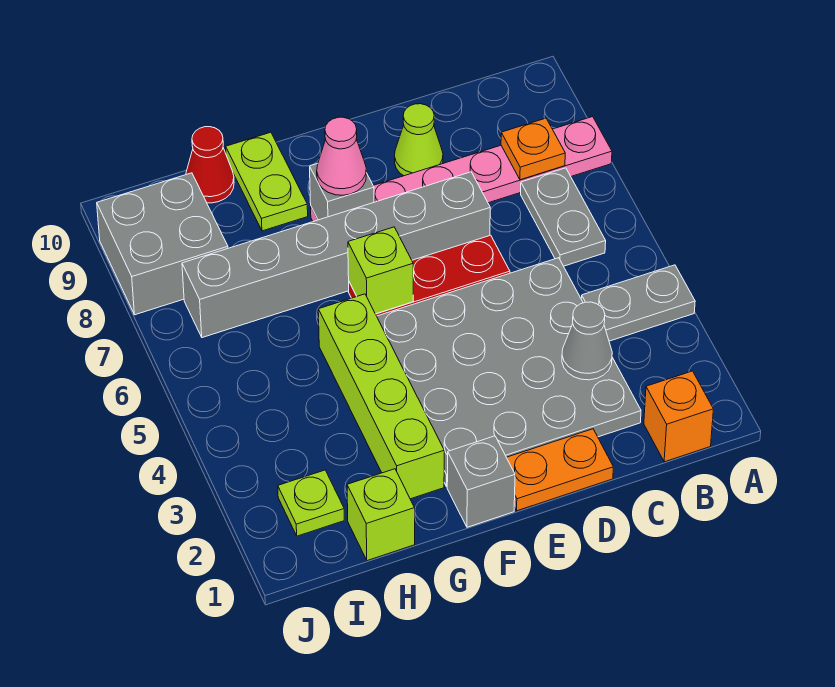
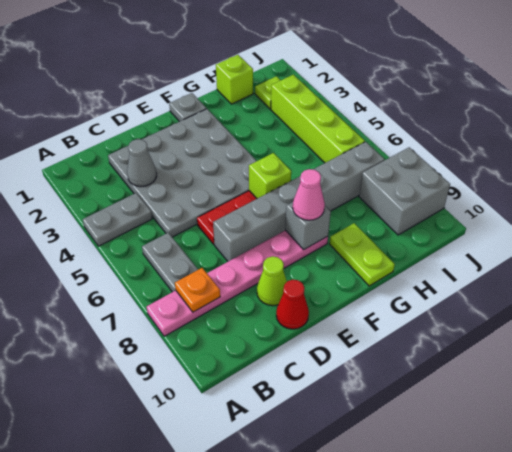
orange 1x1 brick [644,371,713,462] -> none
orange 1x2 plate [507,429,613,511] -> none
grey 1x1 brick [447,436,515,527] -> grey 1x1 plate [169,93,206,122]
lime 1x4 brick [318,294,444,499] -> lime 1x4 brick moved to [271,75,365,163]
red 1x1 cone [186,127,234,203] -> red 1x1 cone moved to [276,280,309,329]

